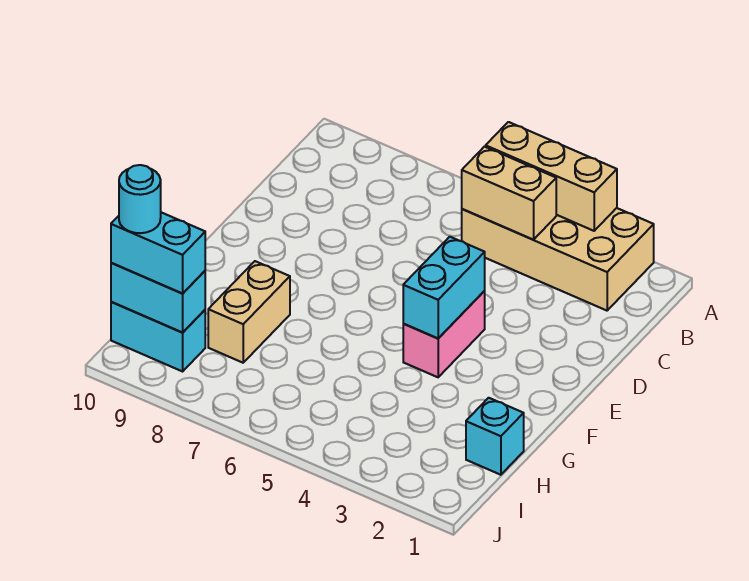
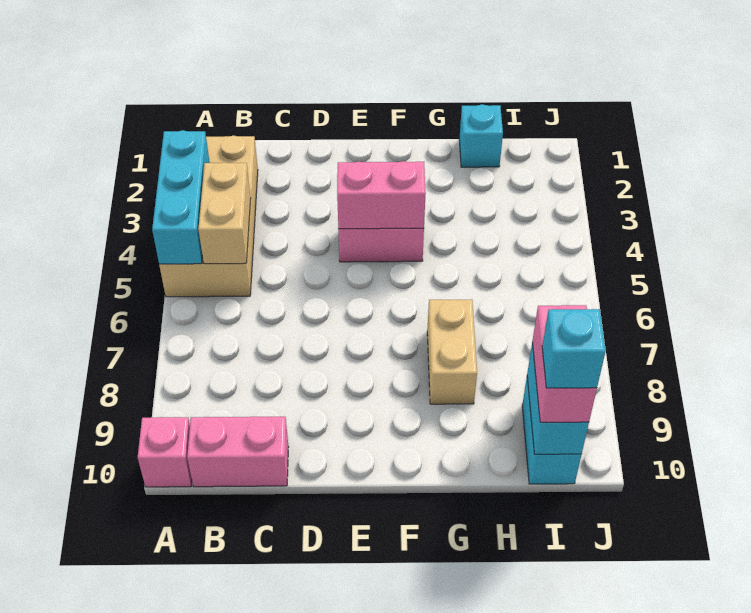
tan 1x3 brick [486,122,617,231] -> cyan 1x3 brick [152,130,210,264]
none -> pink 1x1 brick [138,417,192,487]
none -> pink 1x2 brick [187,417,289,487]
cyan 1x2 brick [403,237,485,338] -> pink 1x2 brick [337,161,426,229]
tan 1x2 brick [208,261,290,363] -> tan 1x2 brick turned to [427,299,477,404]
cyan 1x2 brick [111,212,205,293] -> pink 1x2 brick [532,305,597,422]
cyan 1x1 round brick [119,165,161,233] -> cyan 1x1 brick [542,309,606,388]

